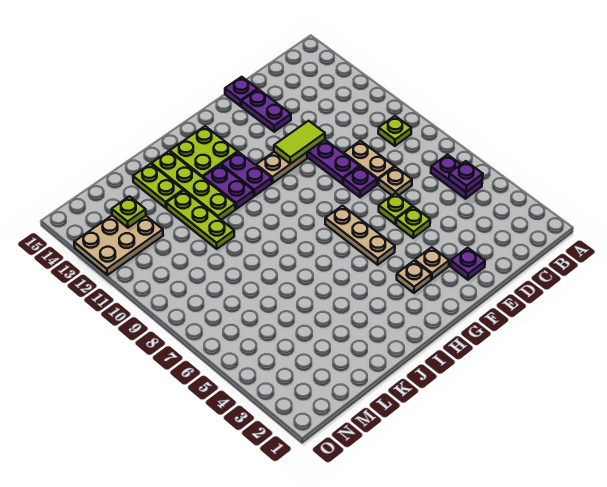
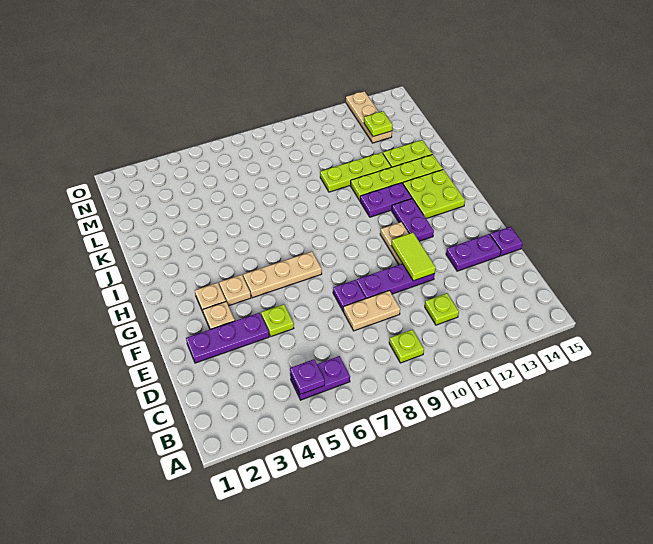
tan 1x1 plate [378,167,412,195] -> tan 1x1 plate moved to [219,275,251,306]
purple 1x1 plate [450,248,485,280] -> purple 1x3 plate [186,313,269,363]
lime 1x1 plate [379,193,412,224] -> lime 1x1 plate moved to [425,293,459,325]
purple 1x2 plate [221,152,272,196] -> purple 1x2 plate turned to [392,199,434,241]
tan 2x3 plate [74,215,163,275] -> tan 1x3 plate [346,91,392,143]

